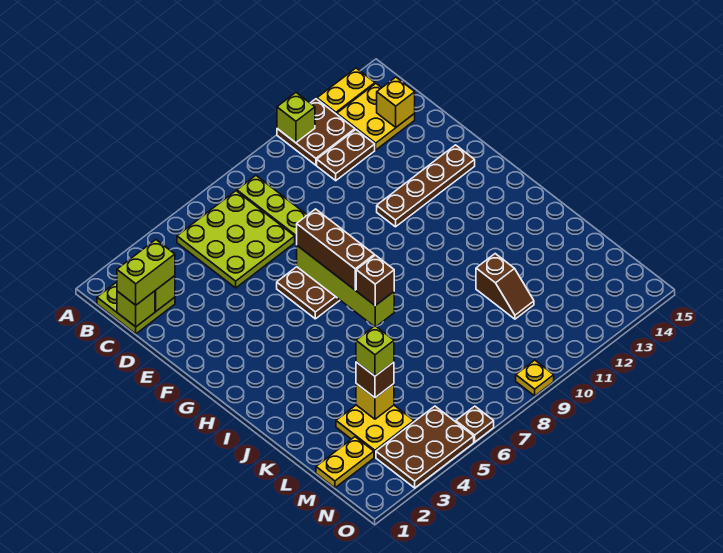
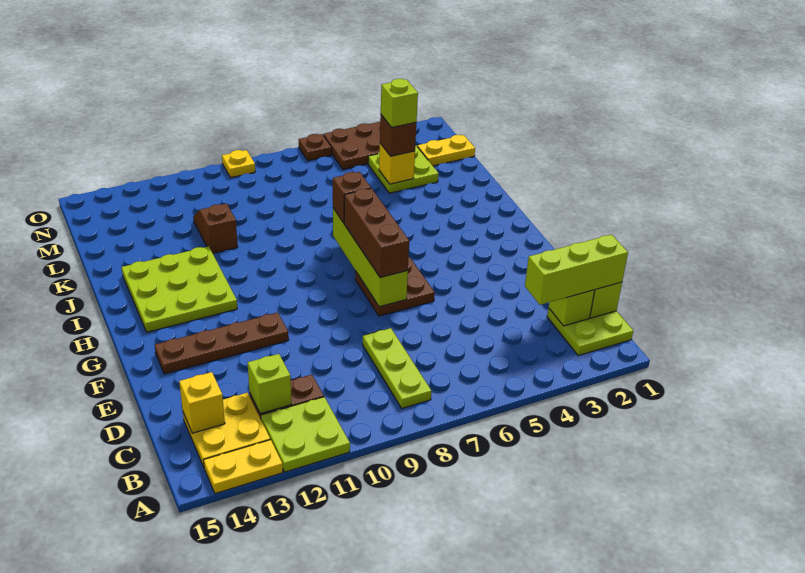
brown 2x2 plate [277,99,355,165] -> lime 2x2 plate [261,397,350,472]
lime 1x1 brick [277,93,315,143] -> lime 1x1 brick moved to [248,354,291,414]
lime 3x3 plate [177,191,295,288] -> lime 3x3 plate moved to [121,246,237,332]
lime 1x2 brick [117,240,175,305] -> lime 1x3 brick [525,235,628,305]
yellow 2x2 plate [336,405,414,457] -> lime 2x2 plate [368,146,439,193]

